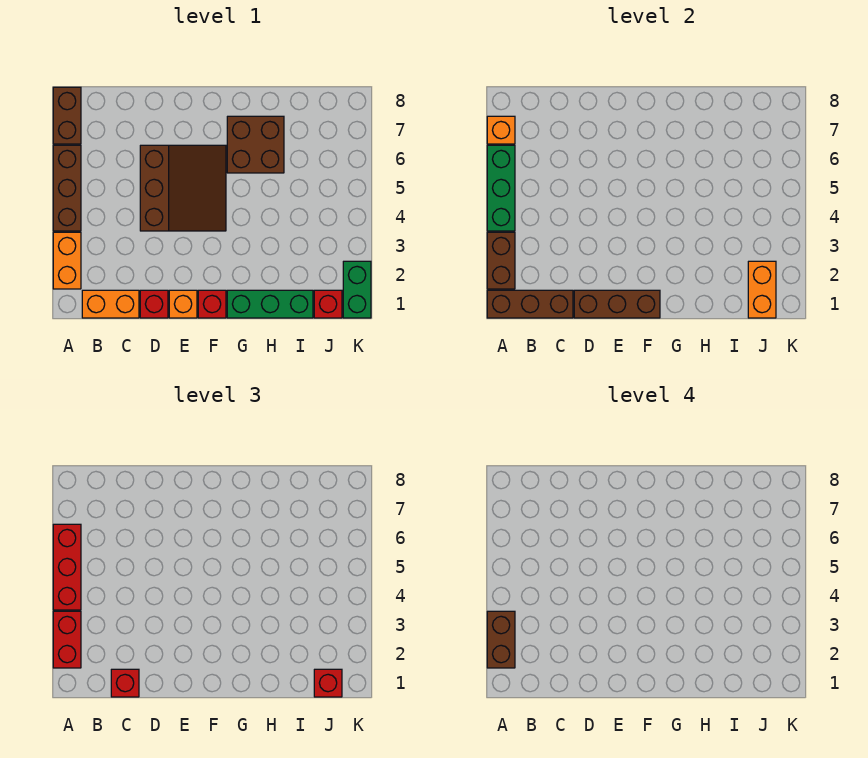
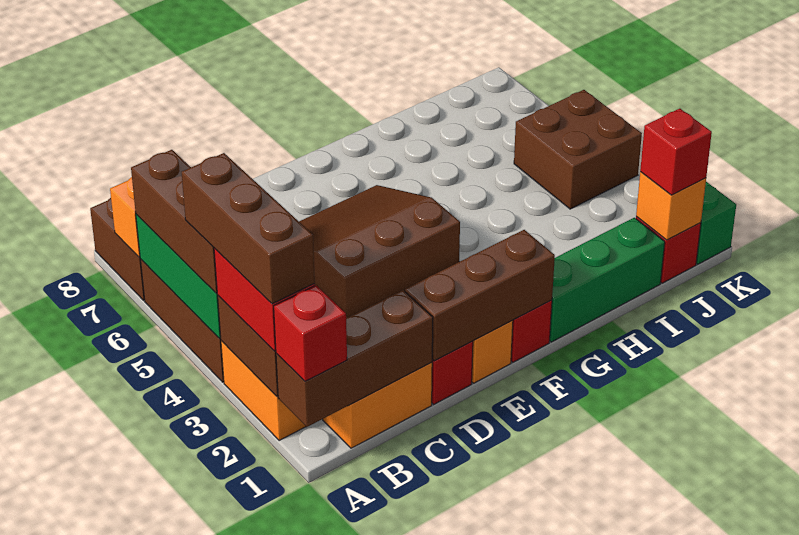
brown 1x2 brick [487,611,515,668] -> brown 1x3 brick [182,153,315,304]
red 1x3 brick [53,524,81,610] -> brown 1x3 brick [131,150,217,293]
red 1x1 brick [111,669,139,697] -> red 1x1 brick moved to [274,285,347,381]
brown 3x3 slope [140,145,226,231] -> brown 3x3 slope turned to [299,185,460,318]
brown 2x2 brick [227,116,284,173] -> brown 2x2 brick moved to [514,90,642,209]
orange 1x2 brick [748,261,776,318] -> orange 1x1 brick [636,172,706,240]

